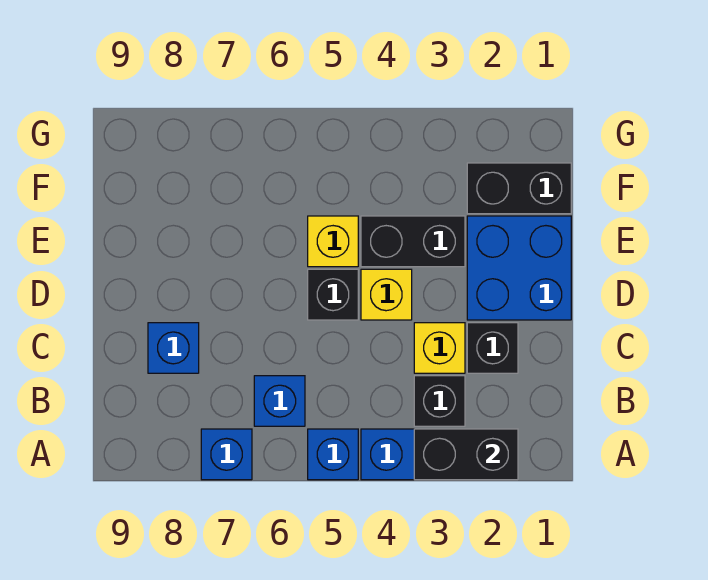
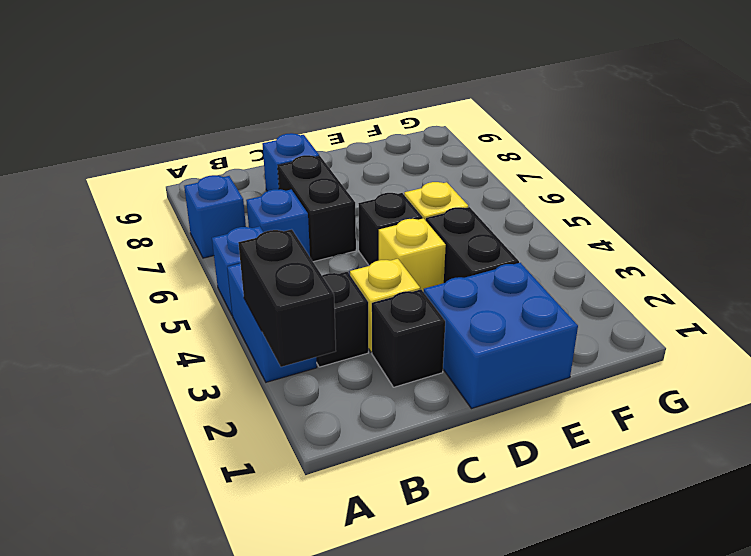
black 1x2 brick [467,163,571,214] -> black 1x2 brick moved to [278,155,356,262]

